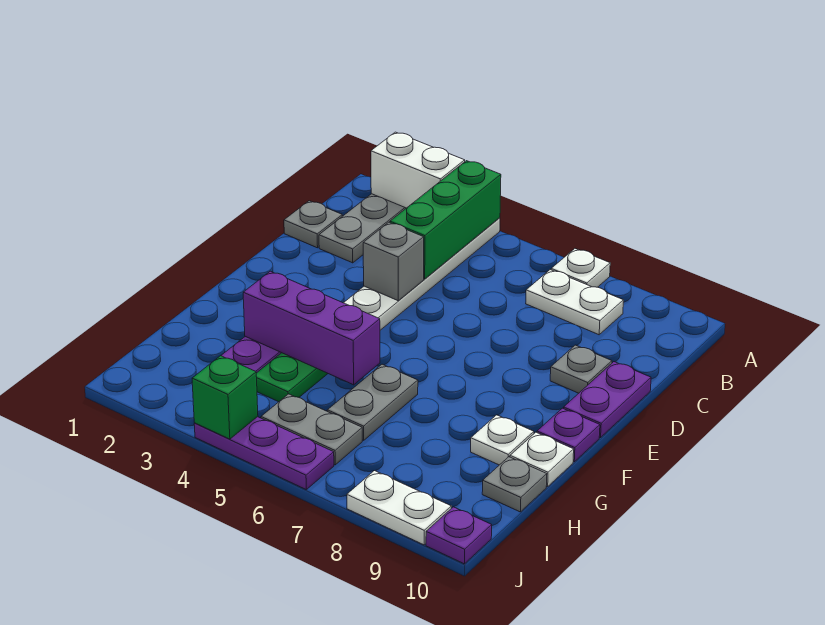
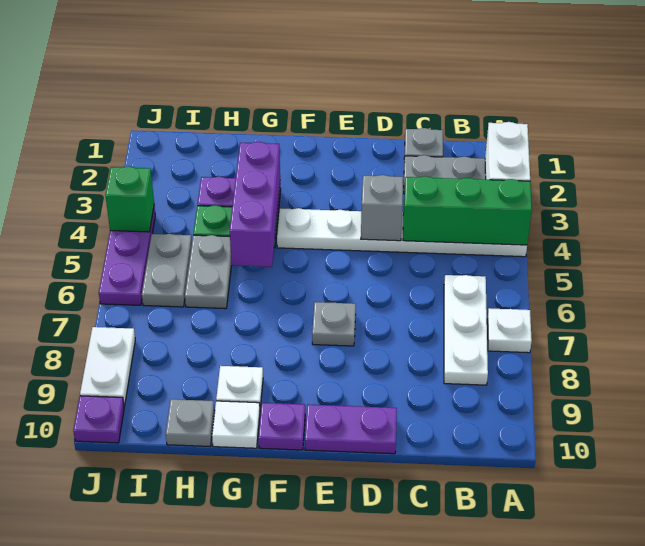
white 1x2 plate [526,270,623,335] -> white 1x3 plate [444,275,488,385]
grey 1x1 plate [550,345,612,393] -> grey 1x1 plate moved to [312,302,356,346]
grey 1x2 plate [327,364,418,440] -> grey 1x2 plate turned to [185,235,232,309]

